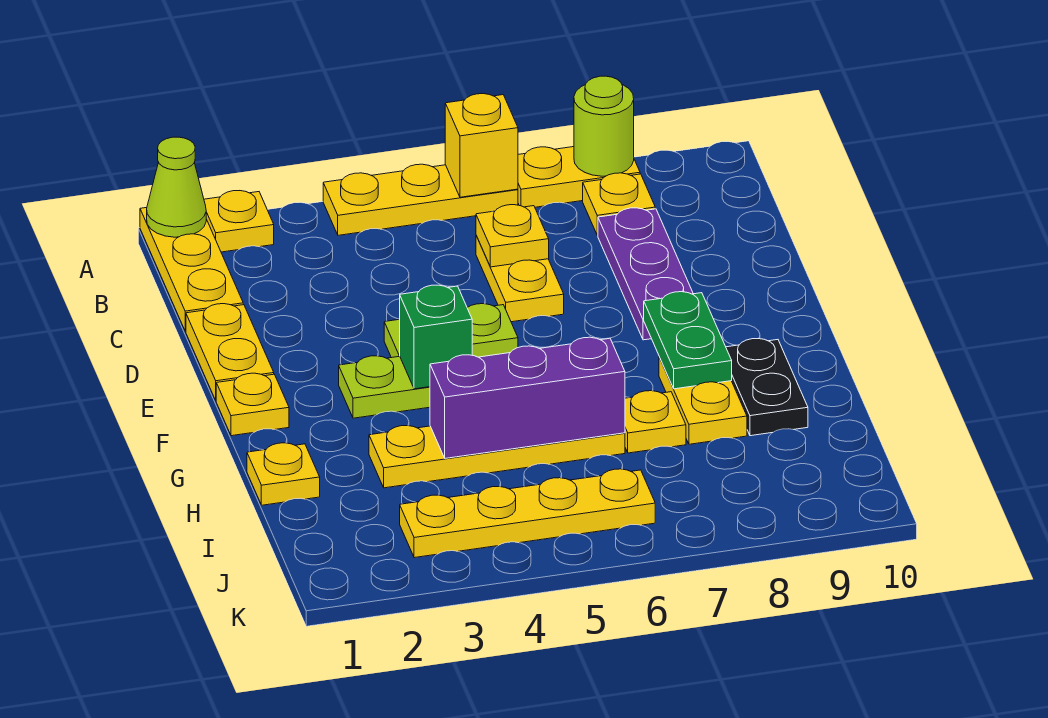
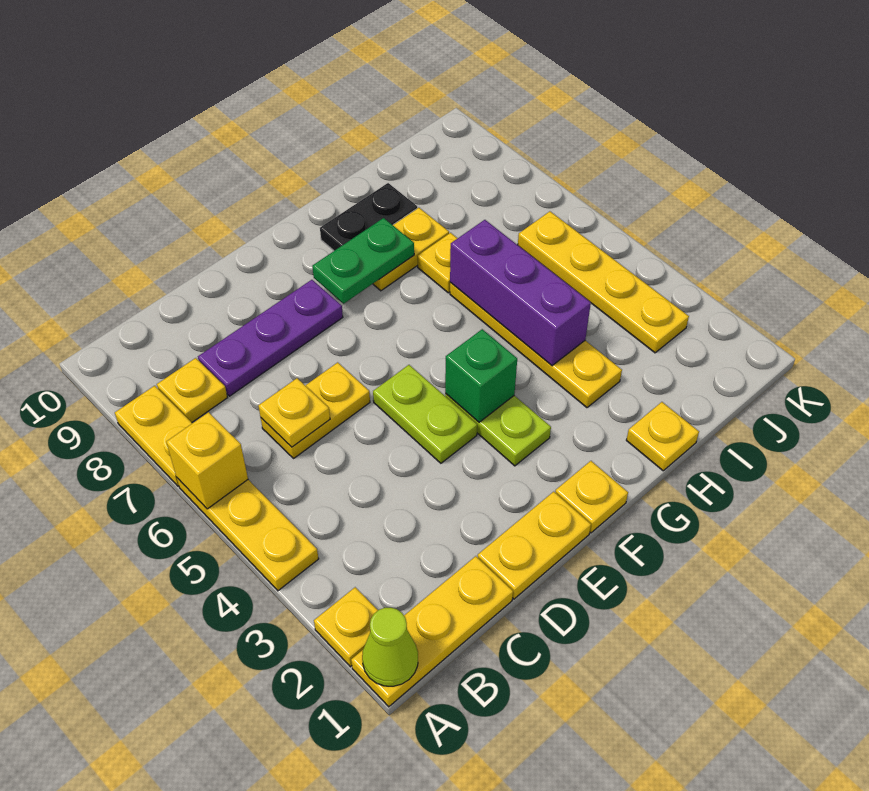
lime 1x1 round brick [574,76,634,176] -> none

